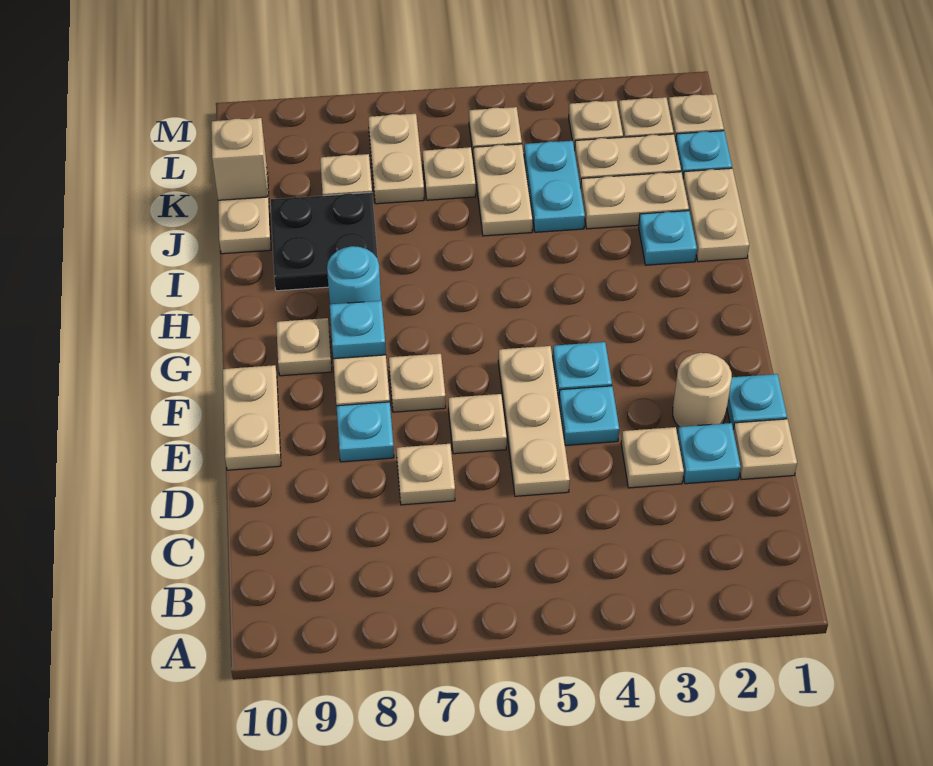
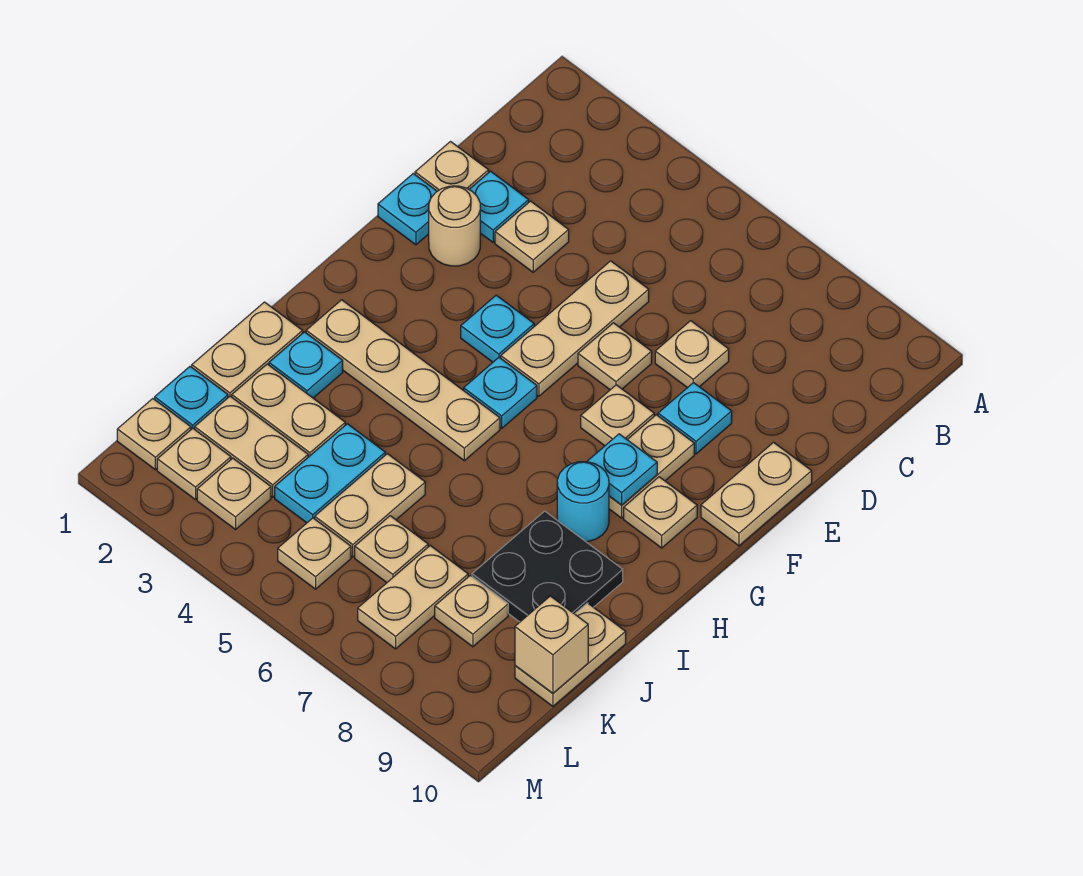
cyan 1x1 plate [559,386,619,445] -> cyan 1x1 plate moved to [464,358,537,428]
none -> tan 1x4 plate [306,300,500,461]

